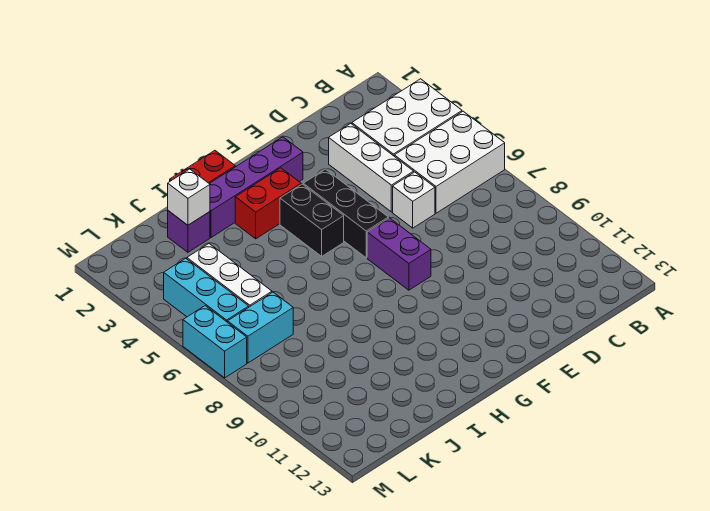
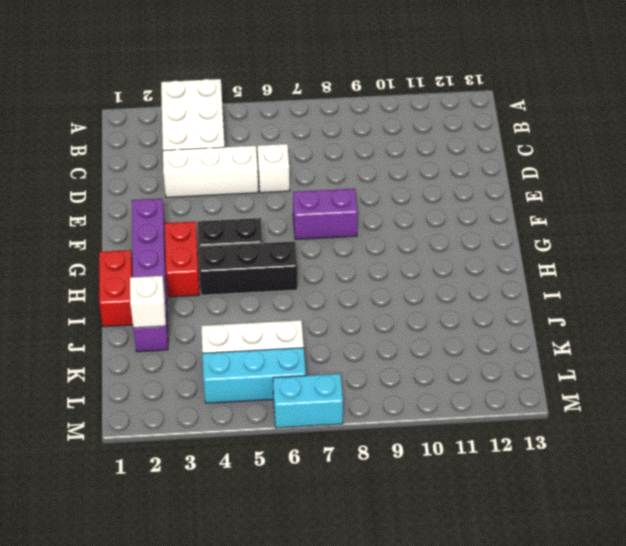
white 2x3 brick [394,111,505,213] -> none
black 1x3 brick [303,169,388,258] -> black 1x3 brick moved to [198,242,297,295]
cyan 1x2 brick [228,292,293,363] -> none

